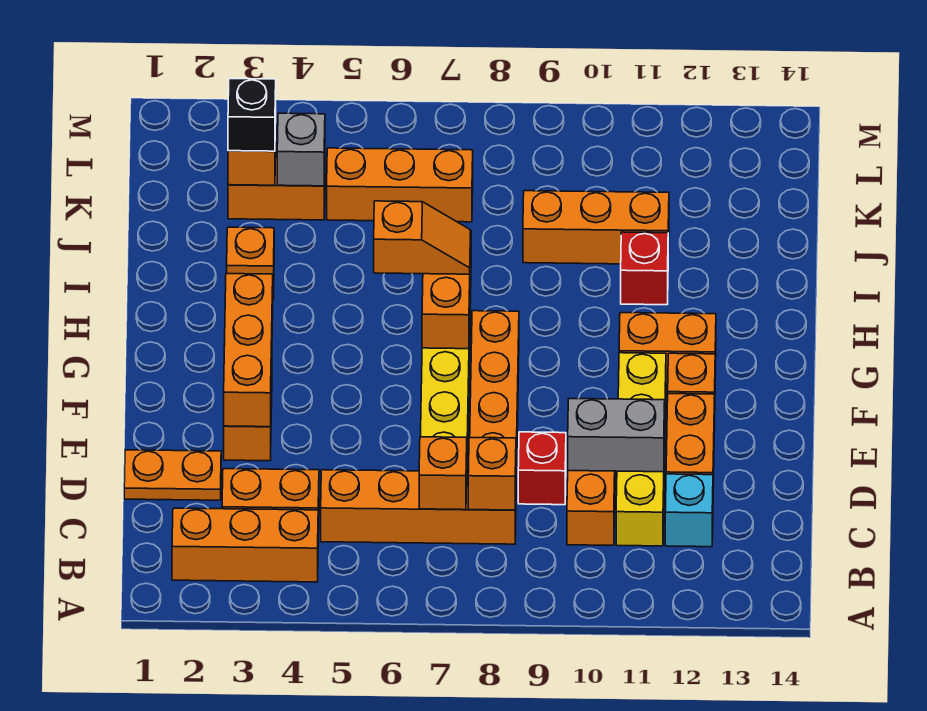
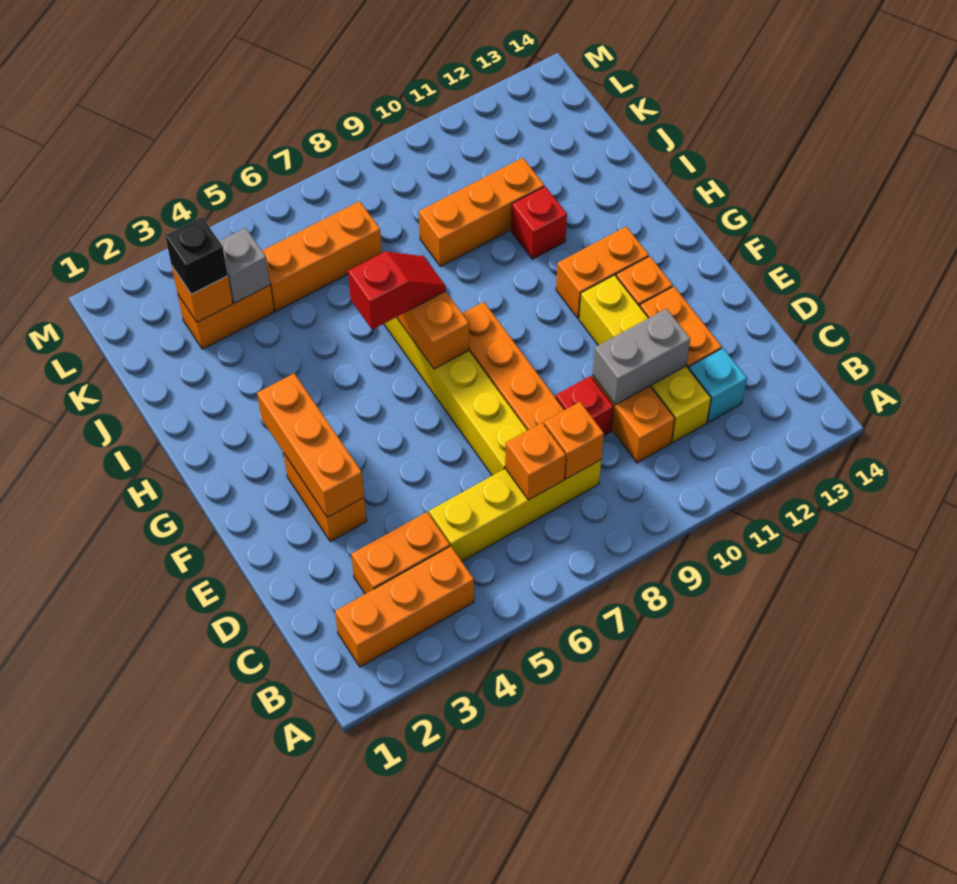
orange 1x4 brick [321,470,516,544] -> yellow 1x4 brick [429,460,601,561]
orange 1x2 plate [124,450,221,500] -> none
orange 1x2 slope [374,201,470,274] -> red 1x2 slope [348,251,446,330]
orange 1x1 brick [227,227,274,300] -> none

